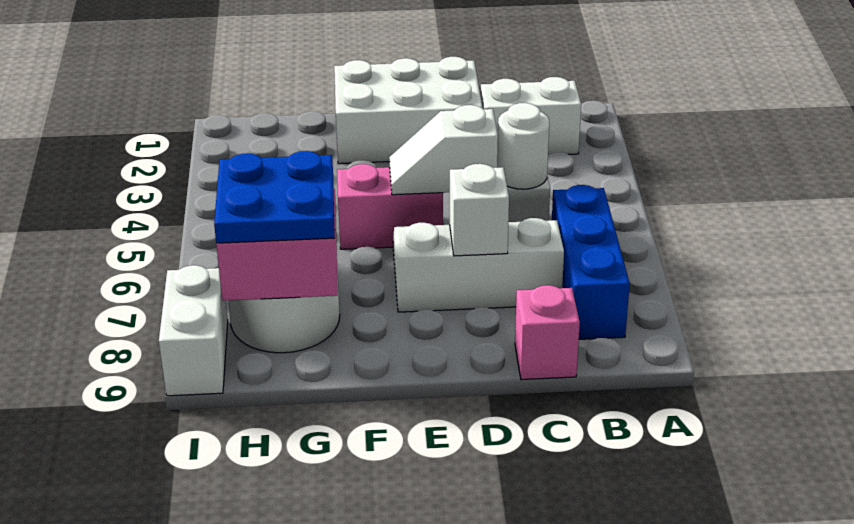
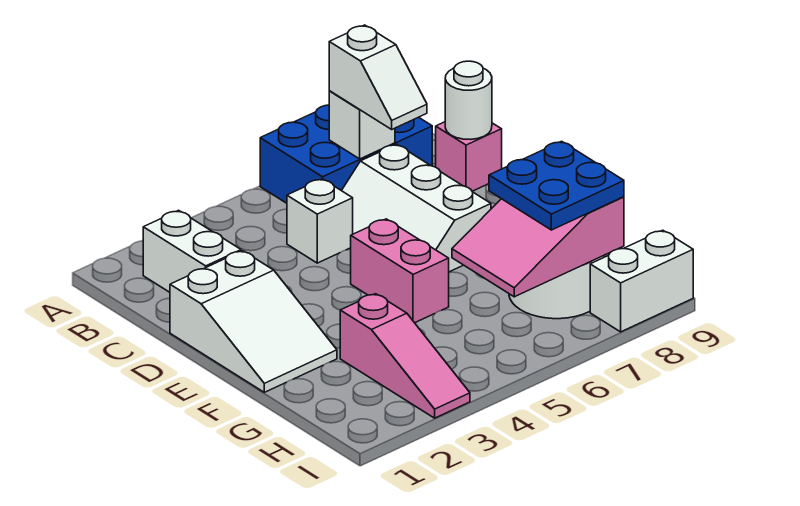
blue 1x3 brick [552,185,630,339] -> blue 2x3 brick [260,105,432,203]
white 1x1 round brick [497,103,549,189] -> white 1x1 round brick moved to [445,61,492,139]
white 2x3 brick [334,57,482,164] -> white 2x3 slope [170,251,337,392]
white 1x2 slope [389,105,498,195] -> white 1x2 slope moved to [329,25,427,129]
white 1x1 brick [449,164,509,256] -> white 1x1 brick moved to [329,91,395,159]
none -> pink 1x3 slope [340,294,470,418]

